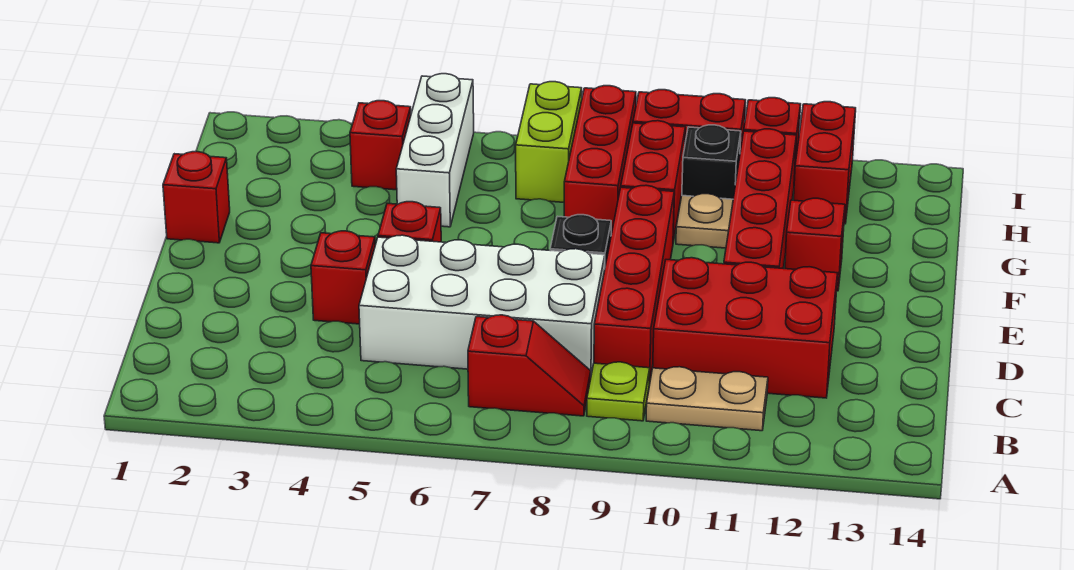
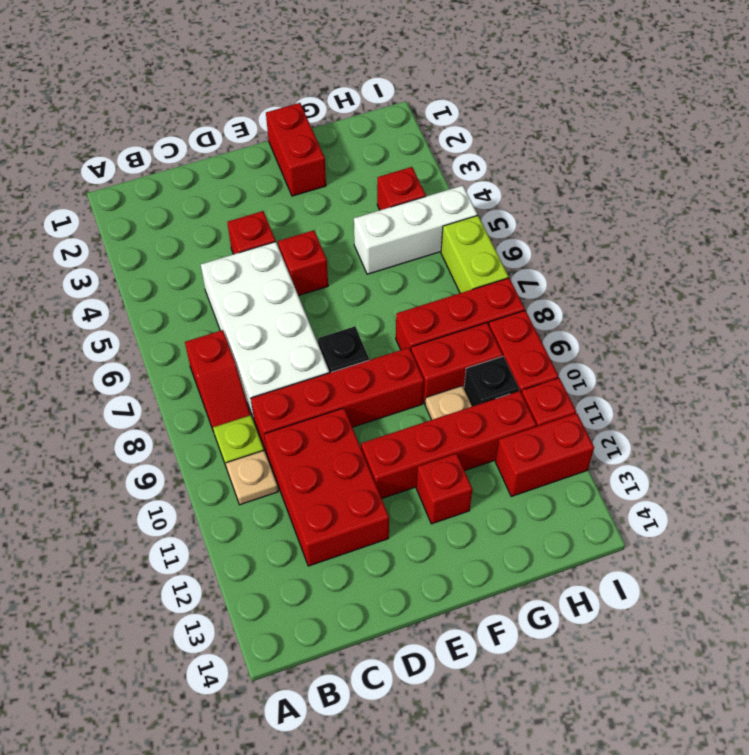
tan 1x2 plate [646,367,768,431] -> tan 1x1 plate [226,451,278,505]
red 1x1 brick [163,152,230,243] -> red 1x2 brick [266,103,326,196]
lime 1x2 brick [516,82,582,202] -> lime 1x2 brick turned to [441,215,509,293]

